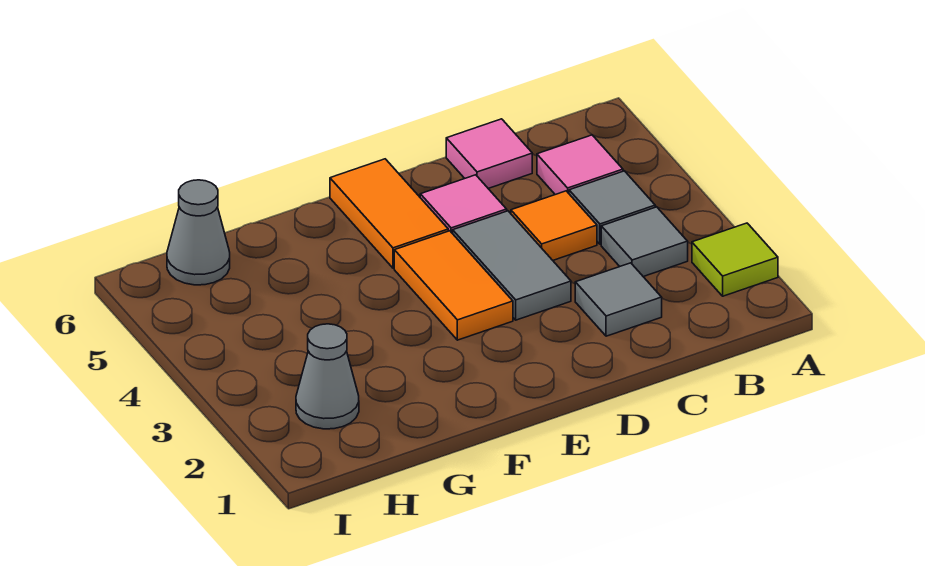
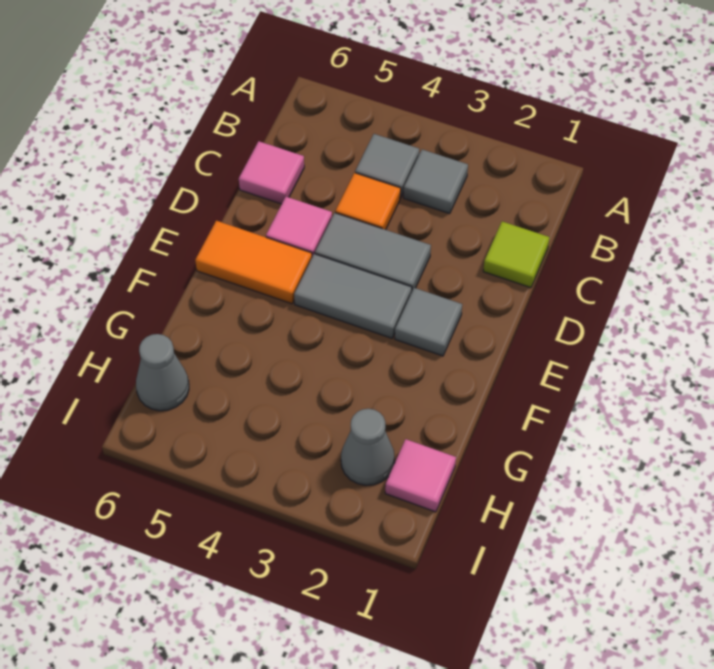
lime 1x1 tile [692,223,778,296] -> lime 1x1 tile moved to [483,221,549,288]
pink 1x1 tile [537,135,623,195] -> pink 1x1 tile moved to [385,439,456,512]
grey 1x1 tile [575,263,662,336] -> grey 1x1 tile moved to [395,288,462,356]
orange 1x2 tile [394,231,513,340] -> grey 1x2 tile [294,254,412,338]

